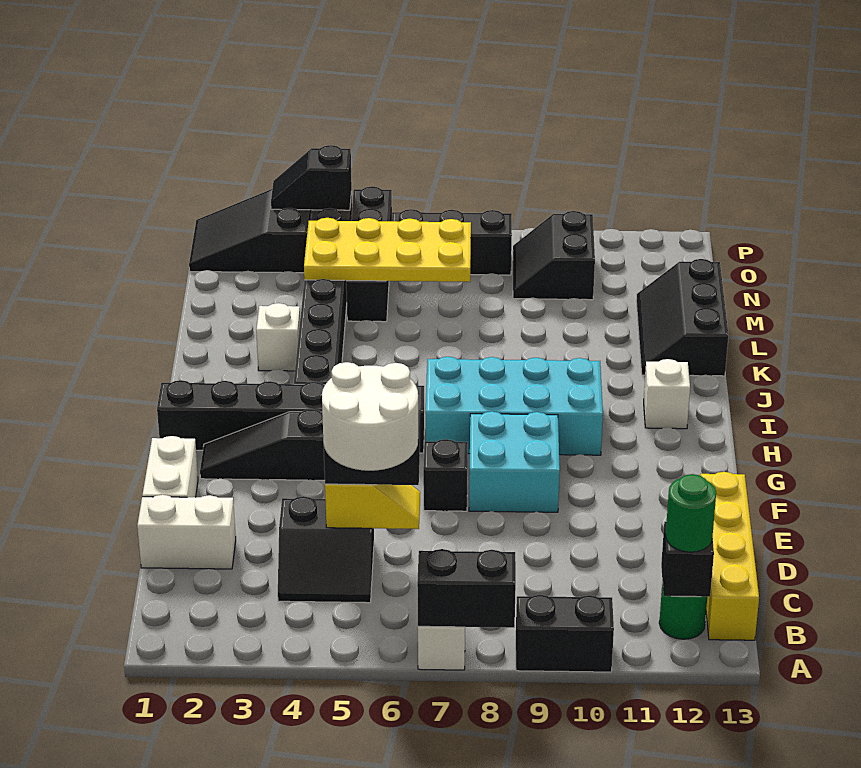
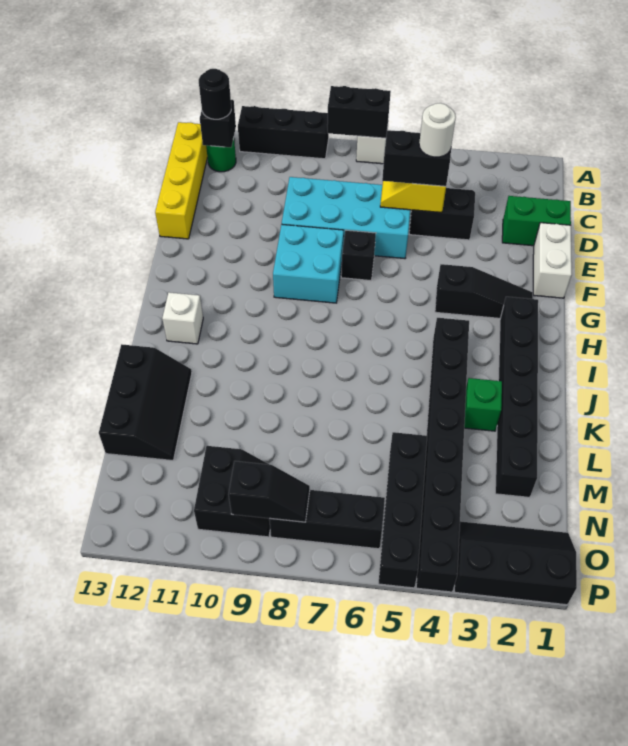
black 1x2 brick [516,595,614,672] -> black 1x3 brick [238,106,329,159]
green 1x1 round brick [666,474,716,552] -> black 1x1 round brick [199,69,231,119]
white 2x2 round brick [322,362,418,471] -> white 1x1 round brick [419,103,456,157]
white 1x2 brick [137,495,236,569] -> green 1x2 brick [502,196,571,246]
black 1x6 brick [157,380,424,453] -> black 1x6 brick turned to [495,297,538,497]
cyan 2x4 brick [425,357,603,455] -> cyan 2x4 brick moved to [282,177,410,259]
white 1x1 brick [256,303,300,371] -> green 1x1 brick [464,378,502,431]
yellow 2x4 plate [304,218,471,282] -> none
black 2x3 slope [189,189,311,273] -> black 2x3 slope turned to [454,521,577,605]
black 1x2 slope [271,145,352,210] -> black 1x2 slope moved to [229,461,310,522]

